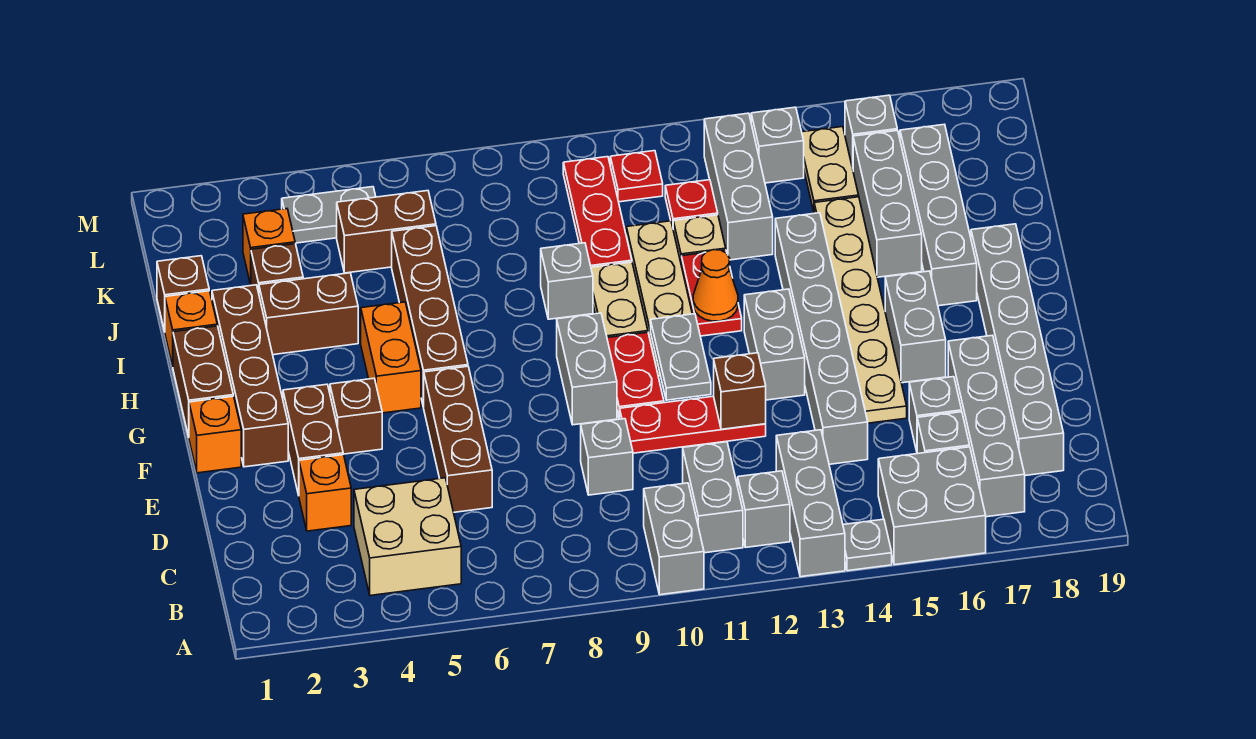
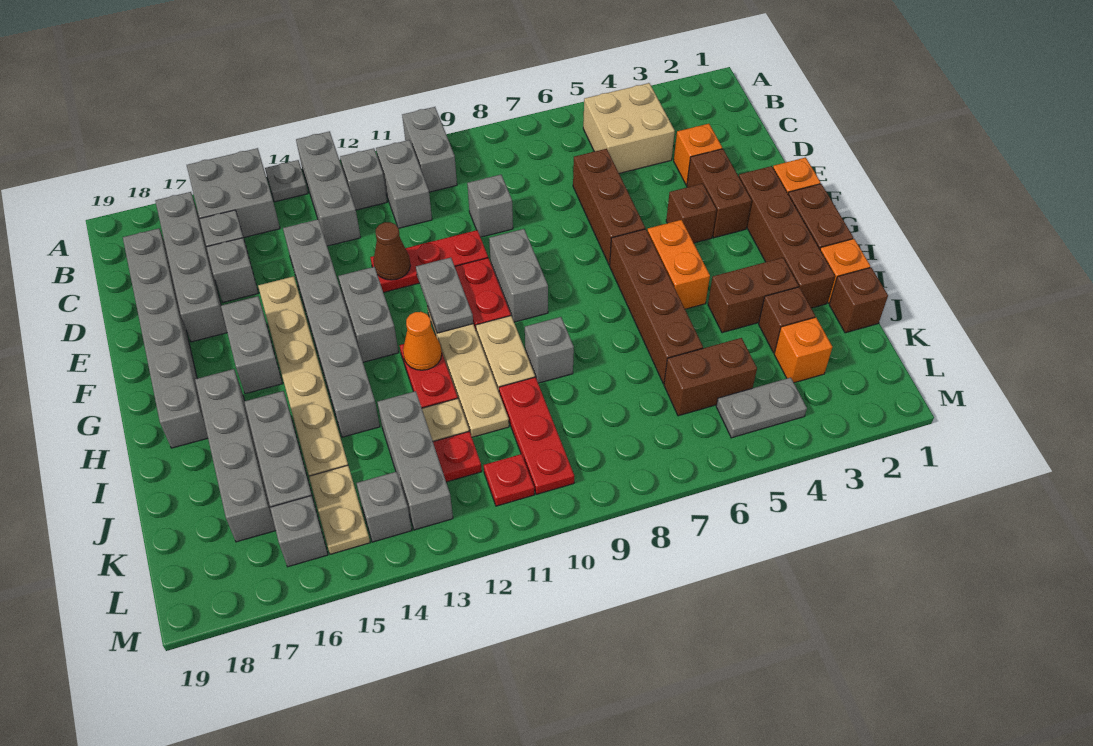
brown 1x1 brick [714,353,766,429] -> brown 1x1 cone [373,222,410,280]

